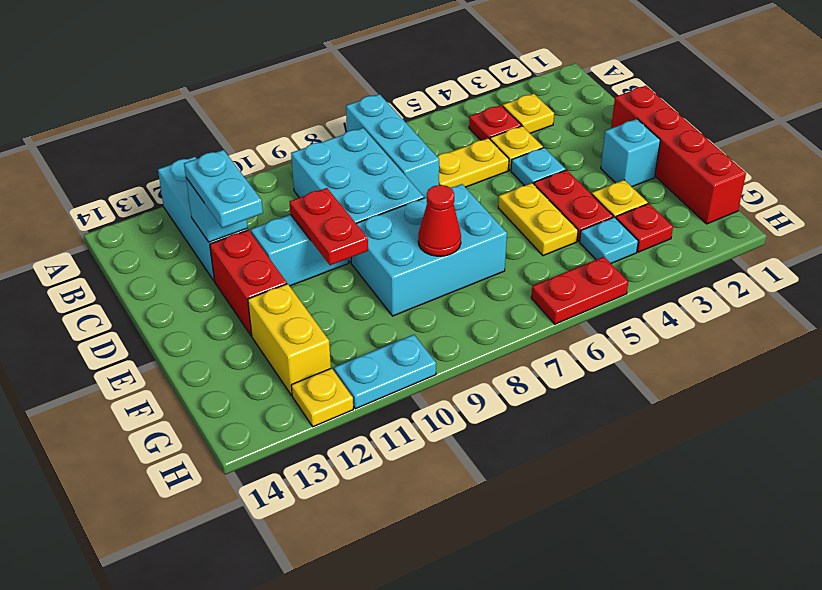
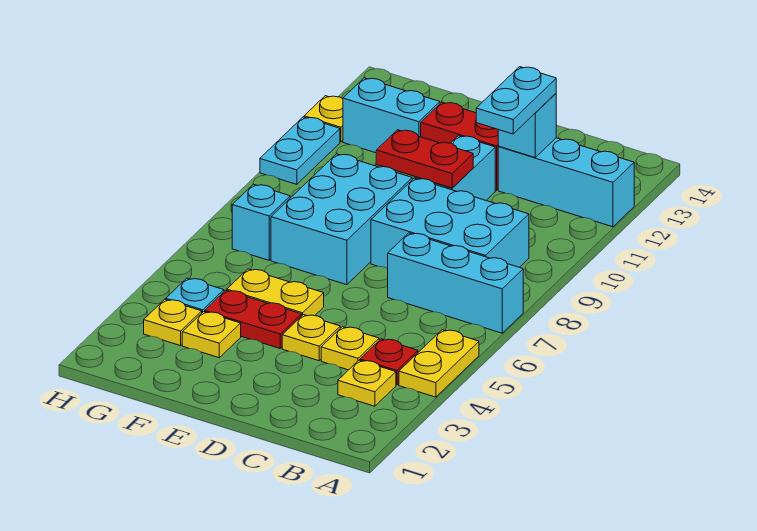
yellow 1x2 plate [437,138,509,188] -> yellow 1x2 plate moved to [399,330,479,397]
cyan 1x2 plate [184,150,263,228] -> cyan 1x2 plate turned to [476,67,556,134]
red 1x4 brick [611,86,746,224] -> none
cyan 1x1 plate [511,148,566,186] -> yellow 1x1 plate [282,315,340,361]
cyan 1x1 brick [601,119,660,187] -> cyan 1x1 brick moved to [232,184,290,260]
red 1x1 cone [418,185,461,256] -> none
yellow 1x2 brick [248,284,331,395] -> cyan 1x2 brick [343,78,440,153]
red 1x1 plate [616,203,673,252] -> yellow 1x1 plate [144,300,202,346]
red 1x2 plate [531,257,628,324] -> none

